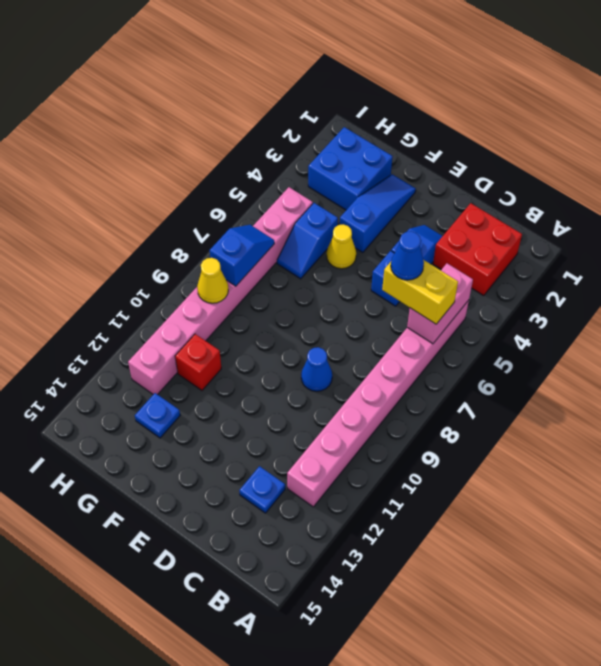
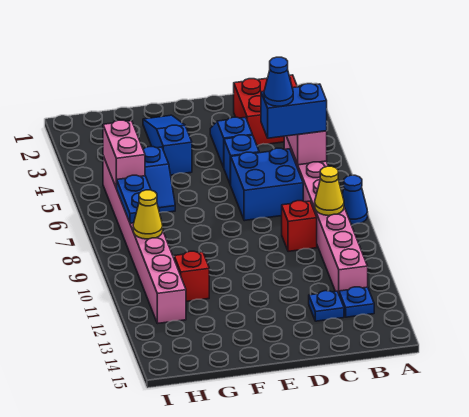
yellow 1x2 brick [382,260,458,324] -> blue 1x2 brick [261,84,327,138]
none -> red 1x1 brick [282,201,317,252]
blue 1x1 cone [301,347,332,391] -> blue 1x1 cone moved to [342,175,368,225]
yellow 1x1 cone [327,224,356,269] -> yellow 1x1 cone moved to [315,166,344,216]
blue 2x2 brick [308,127,393,210] -> blue 2x2 brick moved to [231,148,303,221]
blue 1x1 plate [135,393,180,438] -> blue 1x1 plate moved to [339,287,374,317]
none -> pink 1x2 brick [103,120,145,188]
blue 1x2 slope [210,225,274,286] -> blue 1x2 plate [117,175,151,223]

